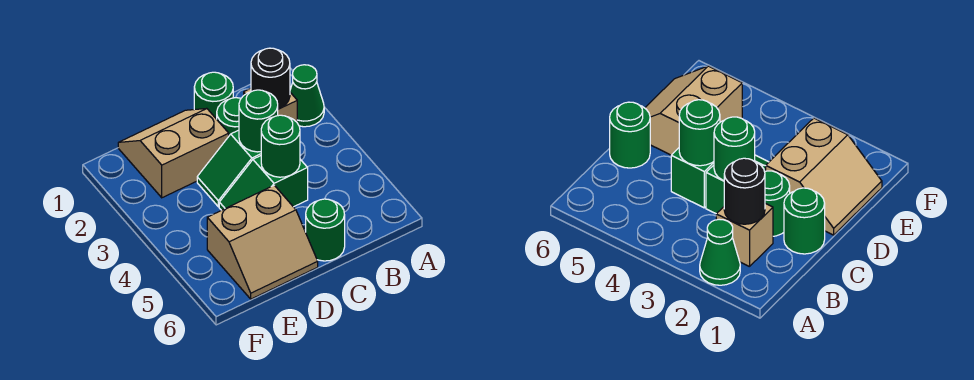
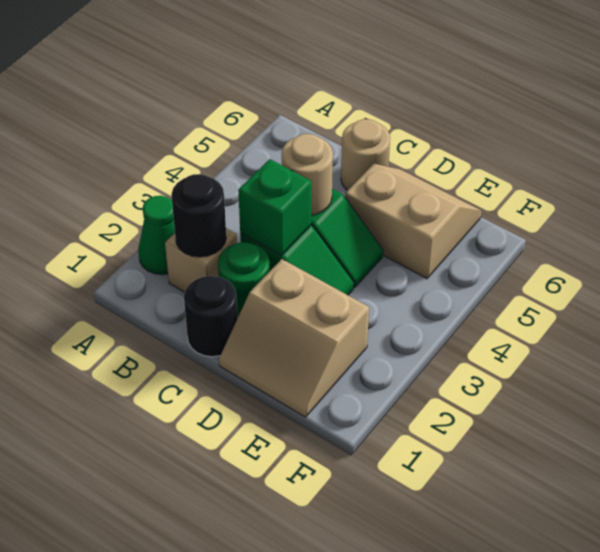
green 1x1 round brick [194,72,233,119] -> black 1x1 round brick [184,276,238,357]
green 1x1 round brick [239,90,278,152] -> green 1x1 brick [238,159,312,255]
green 1x1 round brick [261,115,300,177] -> tan 1x1 round brick [282,134,333,215]
green 1x1 round brick [306,199,345,261] -> tan 1x1 round brick [341,119,390,191]

